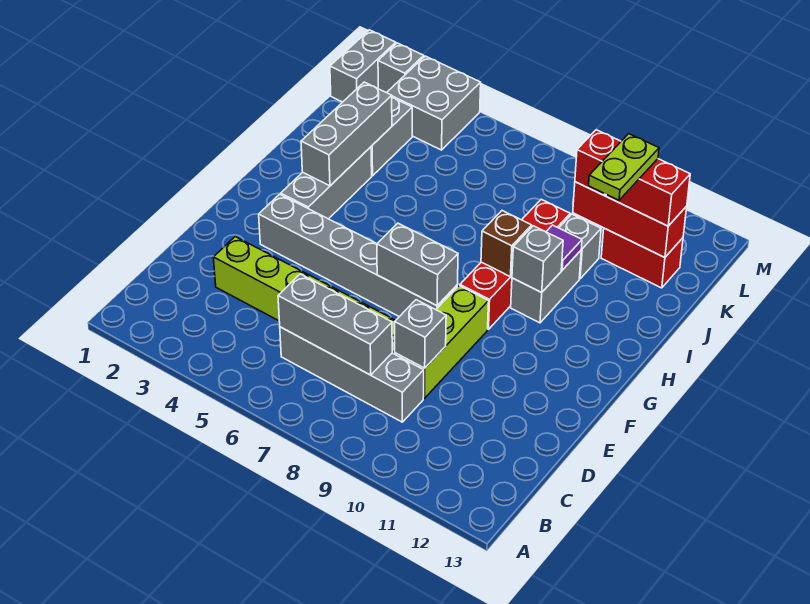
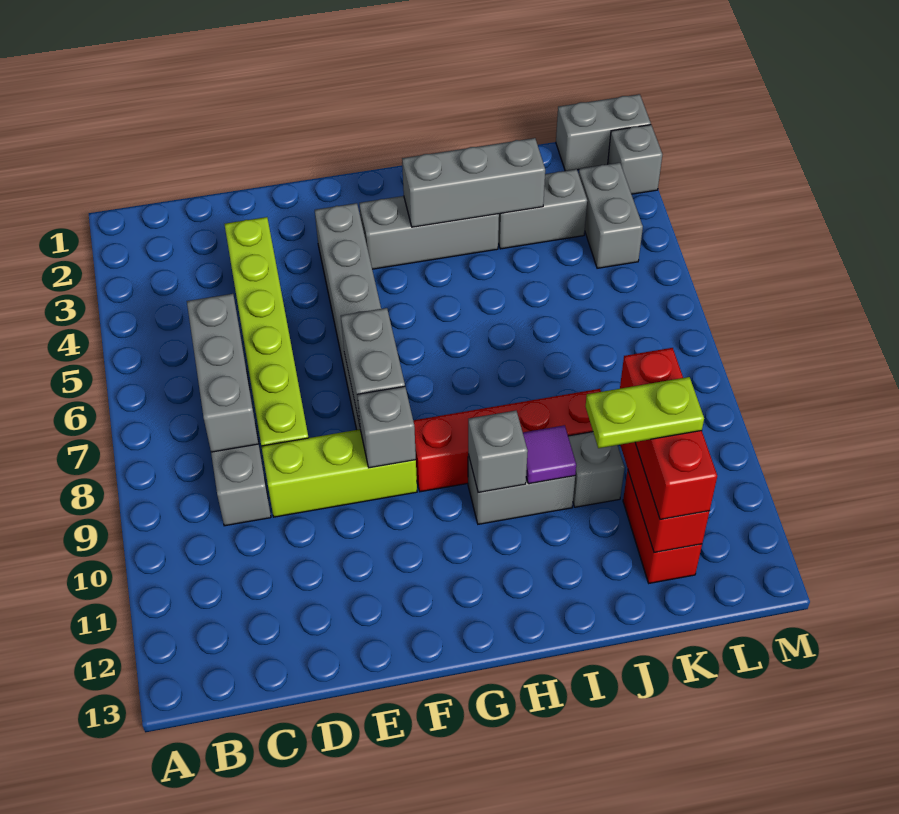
grey 1x1 brick [395,300,446,368] -> grey 1x1 brick moved to [357,386,416,468]
brown 1x1 brick [481,211,532,277] -> none
grey 2x2 brick [387,56,481,150] -> grey 1x2 brick [579,163,643,268]

